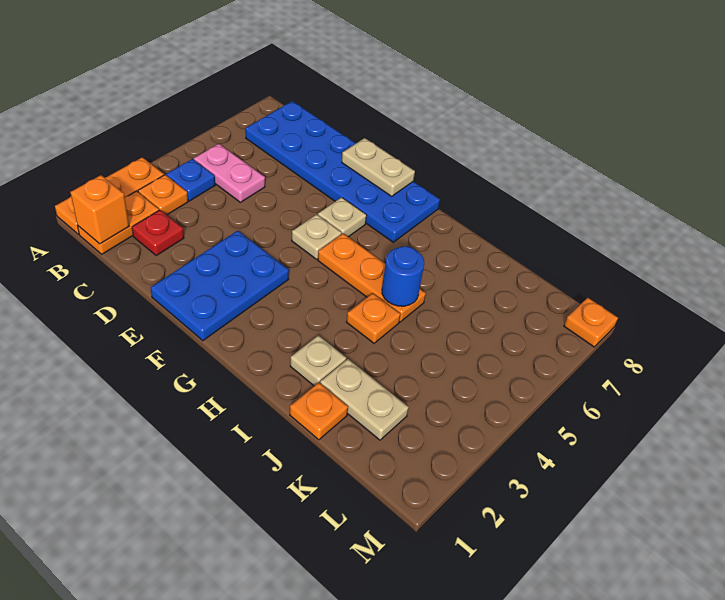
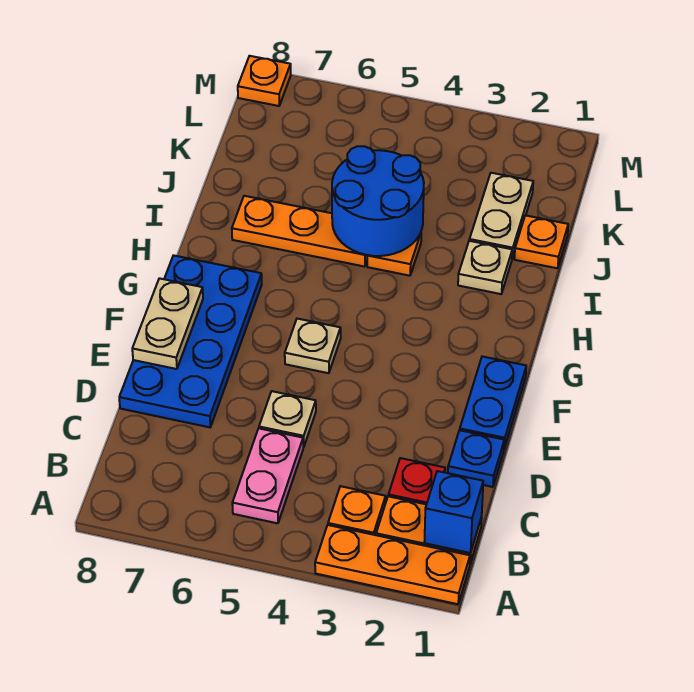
orange 1x1 brick [70,175,129,244] -> blue 1x1 brick [424,471,483,553]
blue 1x1 plate [166,159,215,201] -> blue 1x1 plate moved to [448,430,504,487]
blue 2x6 plate [245,101,440,242] -> blue 2x4 plate [119,255,262,427]
blue 2x3 plate [151,231,289,341] -> blue 1x2 plate [460,356,526,448]
tan 1x1 plate [318,197,367,237] -> tan 1x1 plate moved to [259,391,316,447]
orange 1x3 plate [318,234,426,322] -> orange 1x3 plate turned to [232,196,367,267]
blue 1x1 round brick [382,246,424,306] -> blue 2x2 round brick [332,146,424,256]

